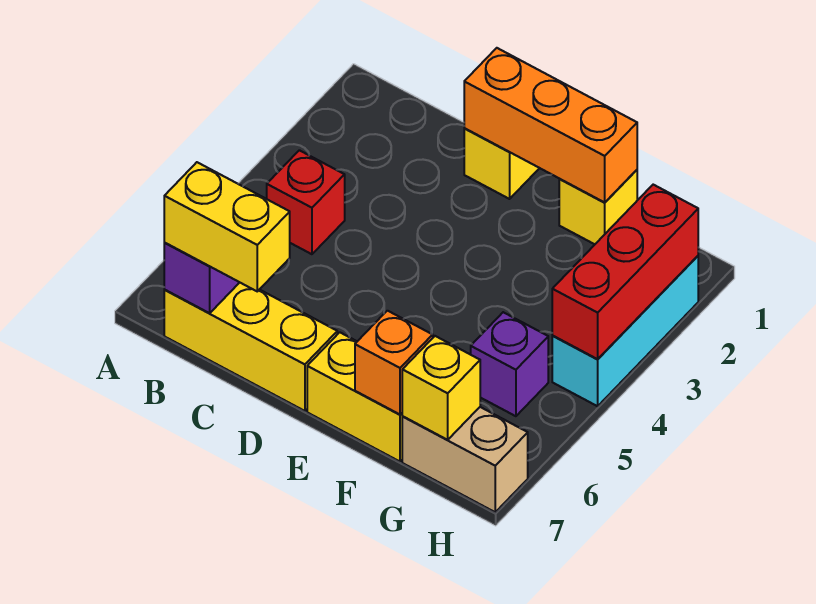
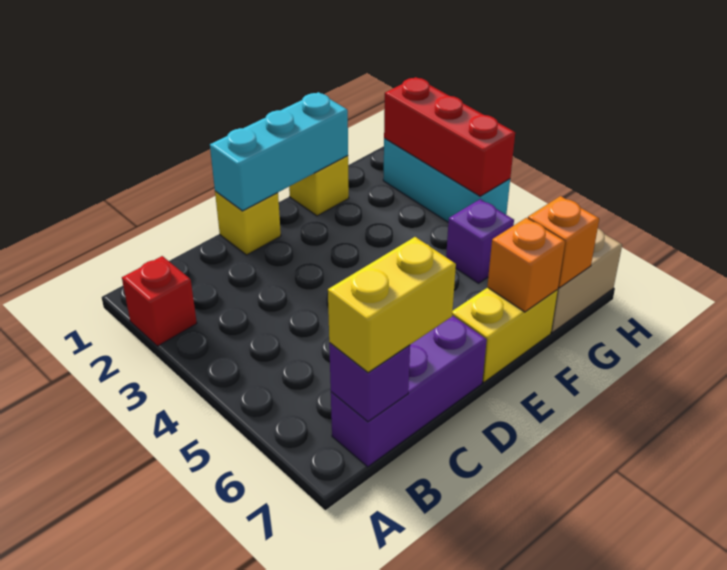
red 1x1 brick [267,150,345,254] -> red 1x1 brick moved to [122,256,197,346]
yellow 1x3 brick [164,283,337,411] -> purple 1x3 brick [331,315,487,467]
orange 1x3 brick [464,48,637,202] -> cyan 1x3 brick [210,92,348,211]
yellow 1x1 brick [402,336,480,440] -> orange 1x1 brick [528,196,599,288]

